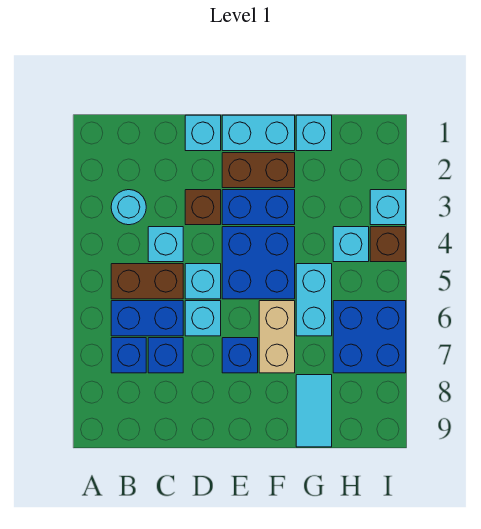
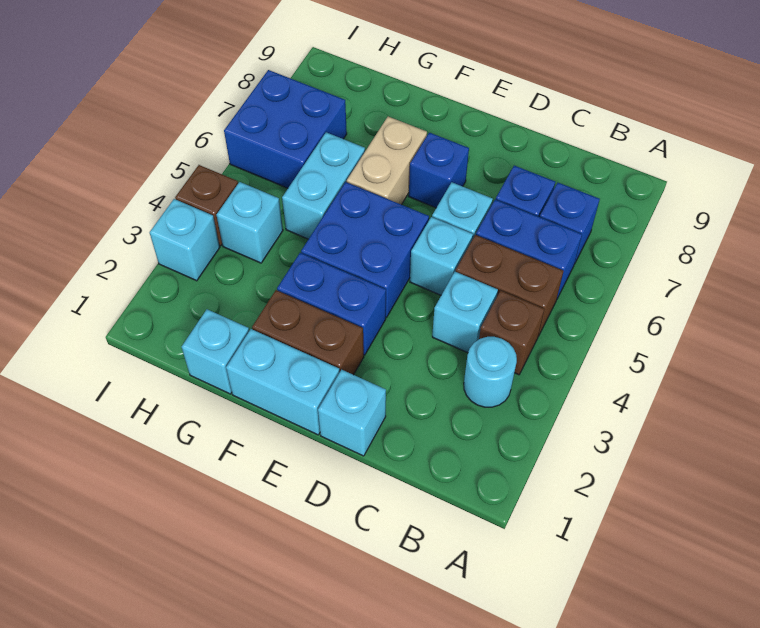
brown 1x1 brick [185,190,221,225] -> brown 1x1 brick moved to [479,291,544,375]
cyan 1x2 tile [296,375,332,447] -> none

